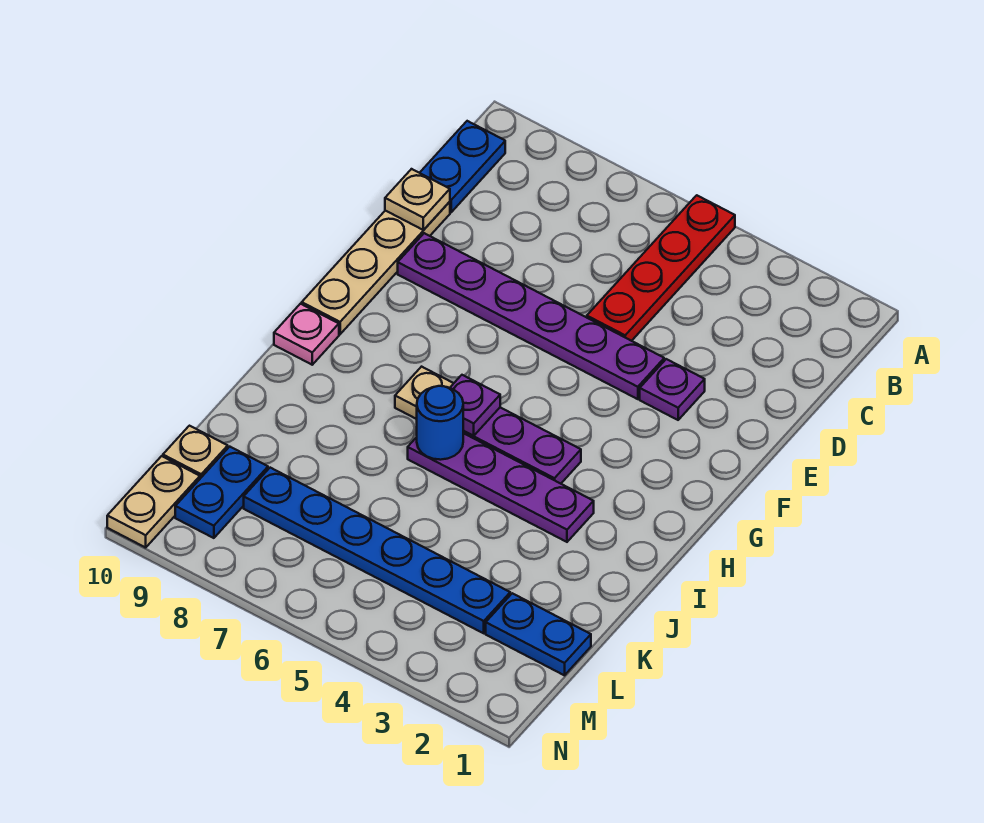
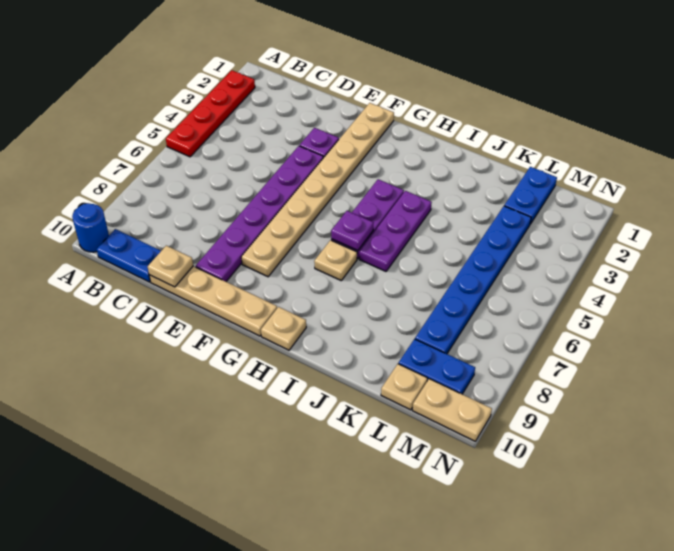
red 1x4 plate [587,195,735,341] -> red 1x4 plate turned to [166,70,255,157]
none -> tan 1x8 plate [241,103,394,277]
pink 1x1 plate [274,304,339,365] -> tan 1x1 plate [261,307,306,350]
purple 1x4 plate [408,433,594,542] -> purple 1x3 plate [359,191,432,271]
blue 1x1 round brick [417,386,463,460] -> blue 1x1 round brick moved to [72,203,109,252]

